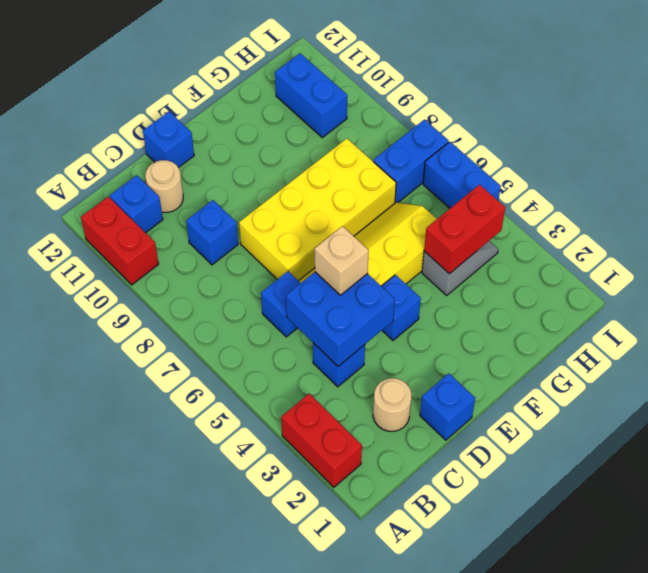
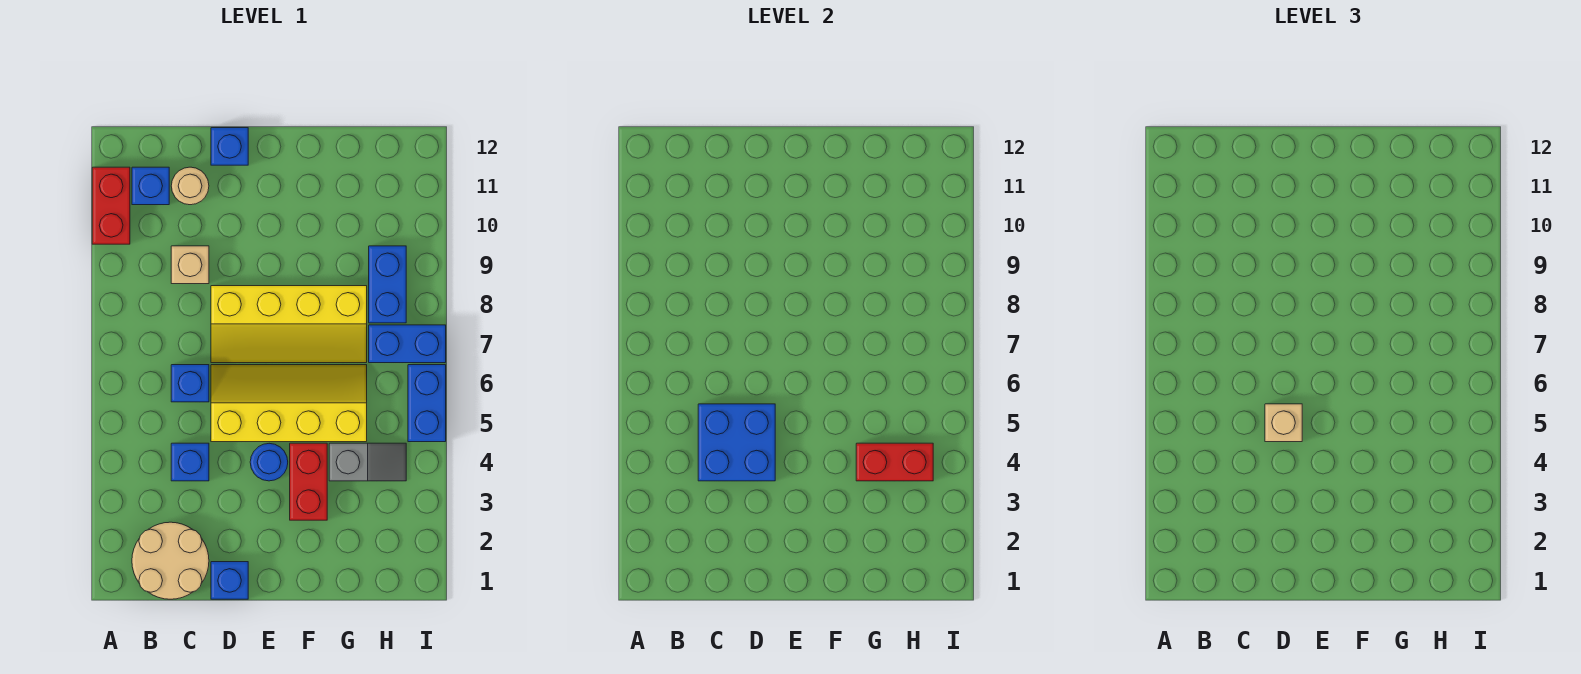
red 1x2 brick [281,394,362,487] -> red 1x2 brick moved to [290,443,327,520]
tan 1x1 round brick [373,378,411,431] -> tan 2x2 round brick [132,522,209,599]
blue 1x1 brick [186,200,238,265] -> tan 1x1 brick [171,246,209,284]
yellow 2x4 brick [239,139,396,281] -> yellow 2x4 slope [211,286,367,363]
blue 1x1 brick [382,275,421,340] -> blue 1x1 round brick [250,443,288,481]
blue 1x2 brick [275,53,347,138] -> blue 1x2 brick moved to [369,246,406,323]

